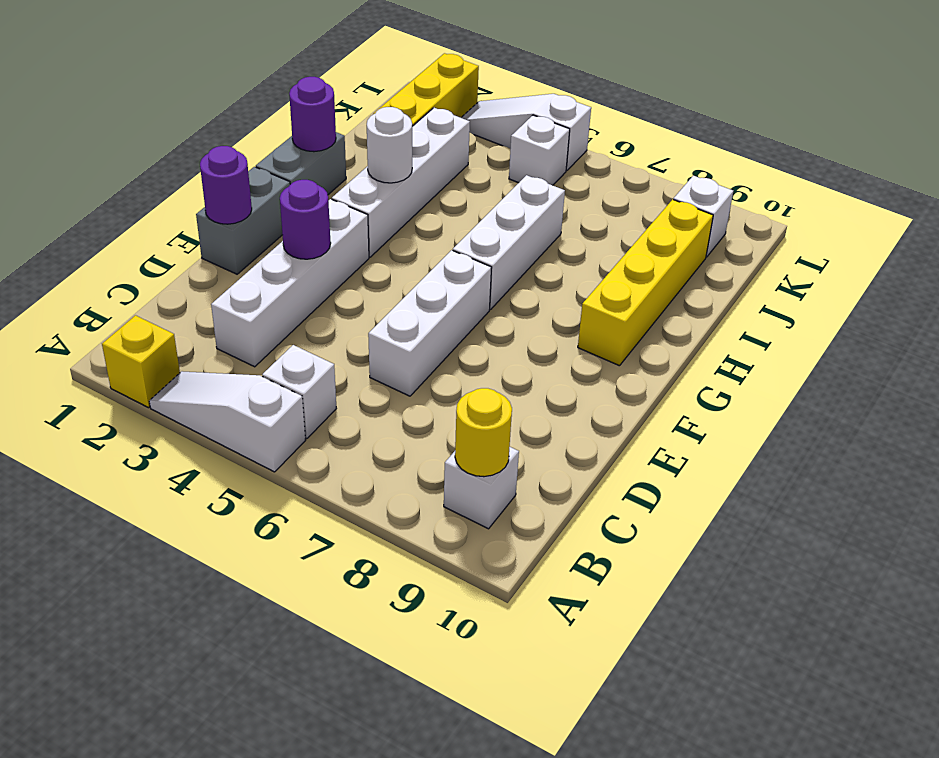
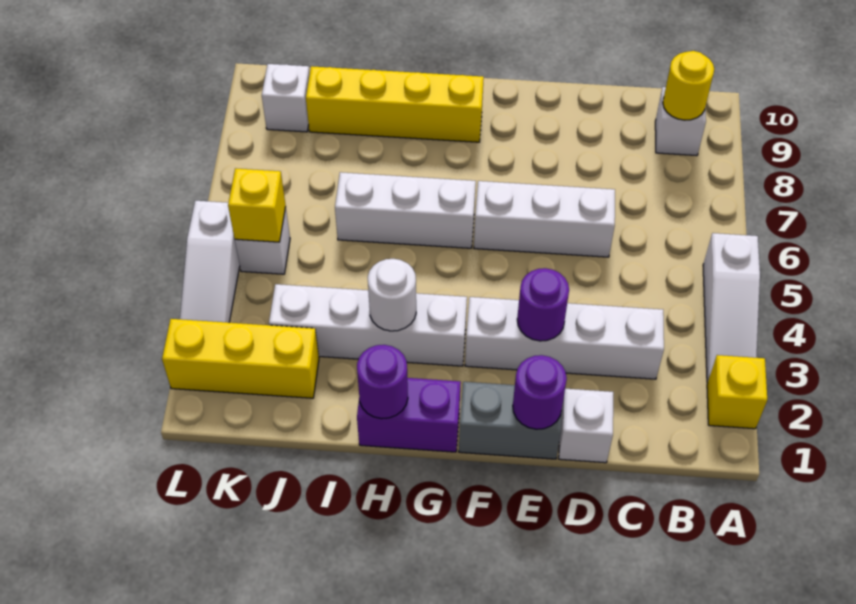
white 1x1 brick [262,345,336,439] -> white 1x1 brick moved to [559,389,613,463]
grey 1x2 brick [256,132,346,195] -> purple 1x2 brick [357,378,461,452]
none -> yellow 1x1 brick [228,168,286,242]

